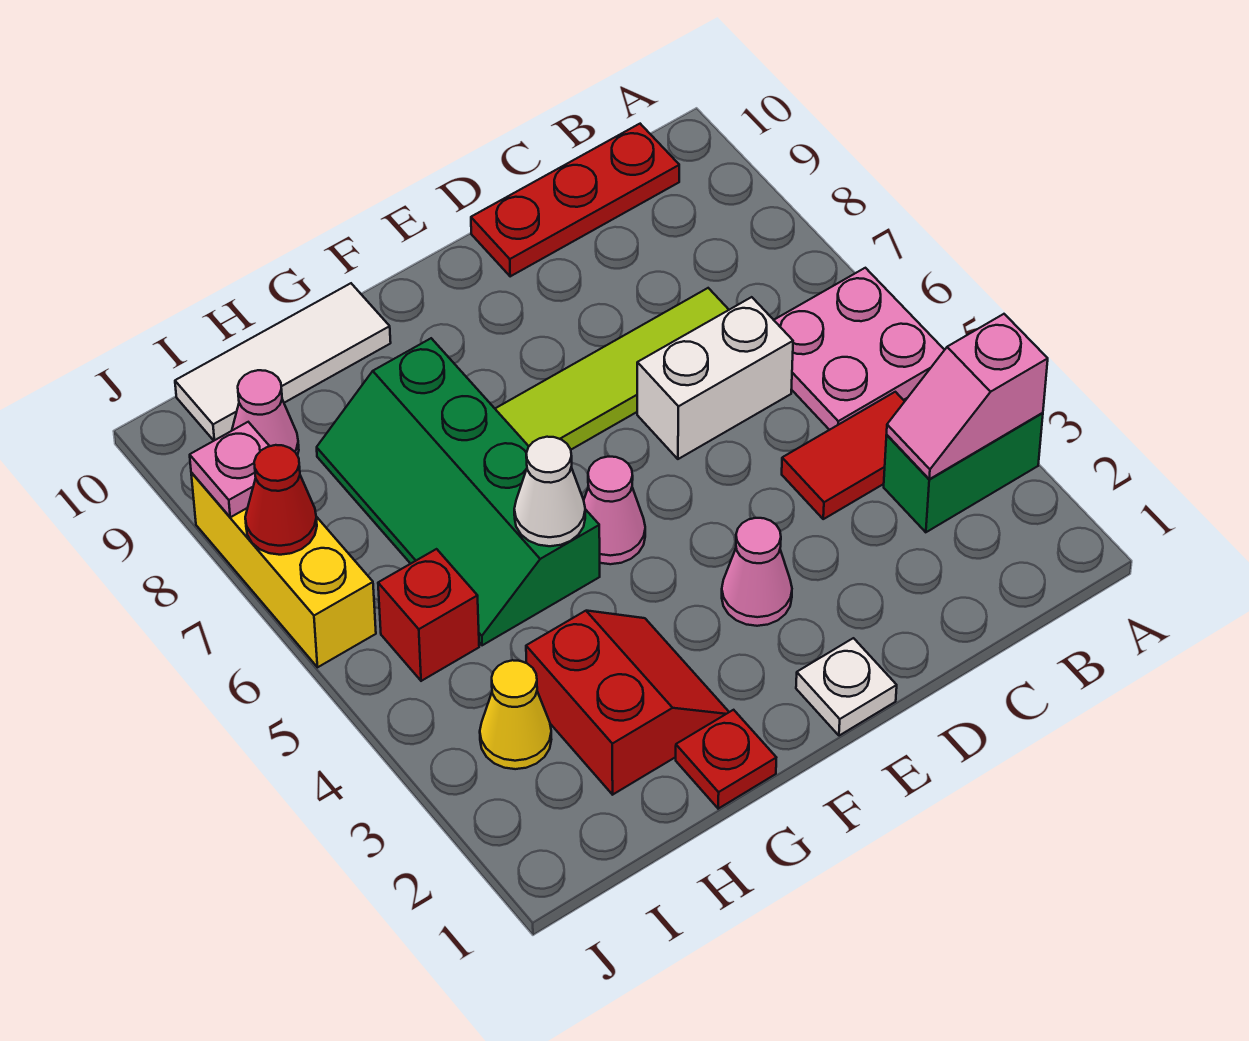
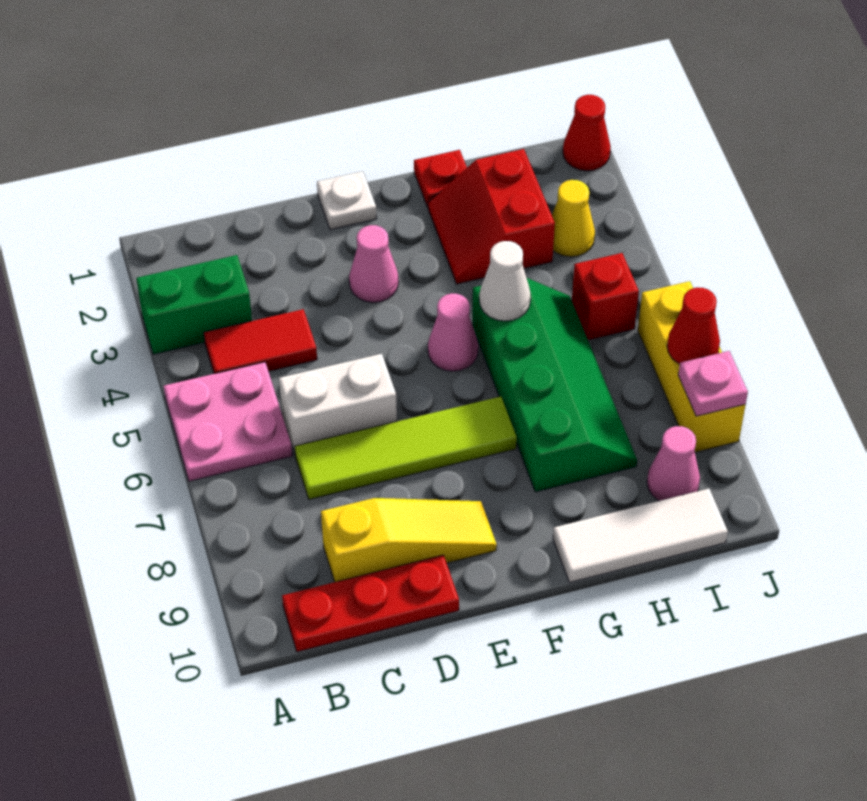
pink 1x2 slope [887,314,1048,479] -> none
none -> yellow 1x3 slope [321,498,497,582]
none -> red 1x1 cone [563,95,611,171]

